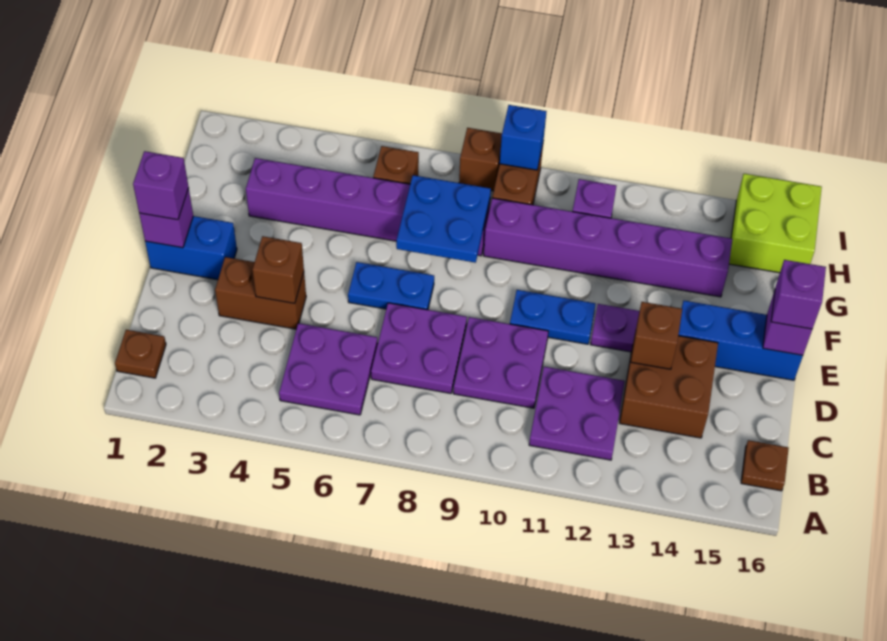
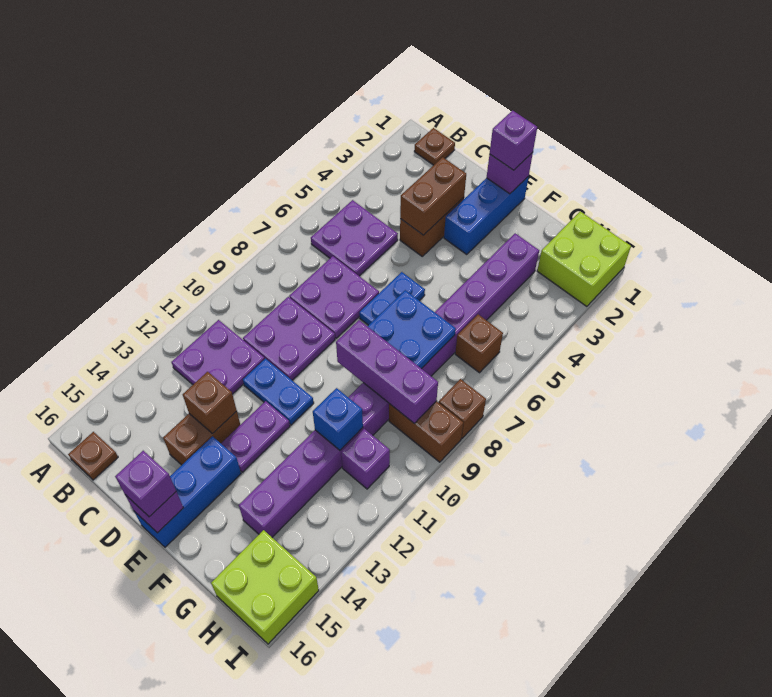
brown 2x2 brick [620,336,718,438] -> brown 1x2 brick [163,411,240,465]
brown 1x1 brick [253,236,304,303] -> brown 1x2 brick [400,157,466,235]
blue 1x2 brick [145,216,237,280] -> blue 1x3 brick [444,176,529,254]
blue 1x2 plate [510,290,596,344] -> blue 1x2 plate turned to [243,359,314,425]
none -> purple 1x3 brick [336,320,438,423]
none -> lime 2x2 brick [537,211,631,306]
blue 1x1 brick [500,105,547,170] -> blue 1x1 brick moved to [313,388,363,450]

